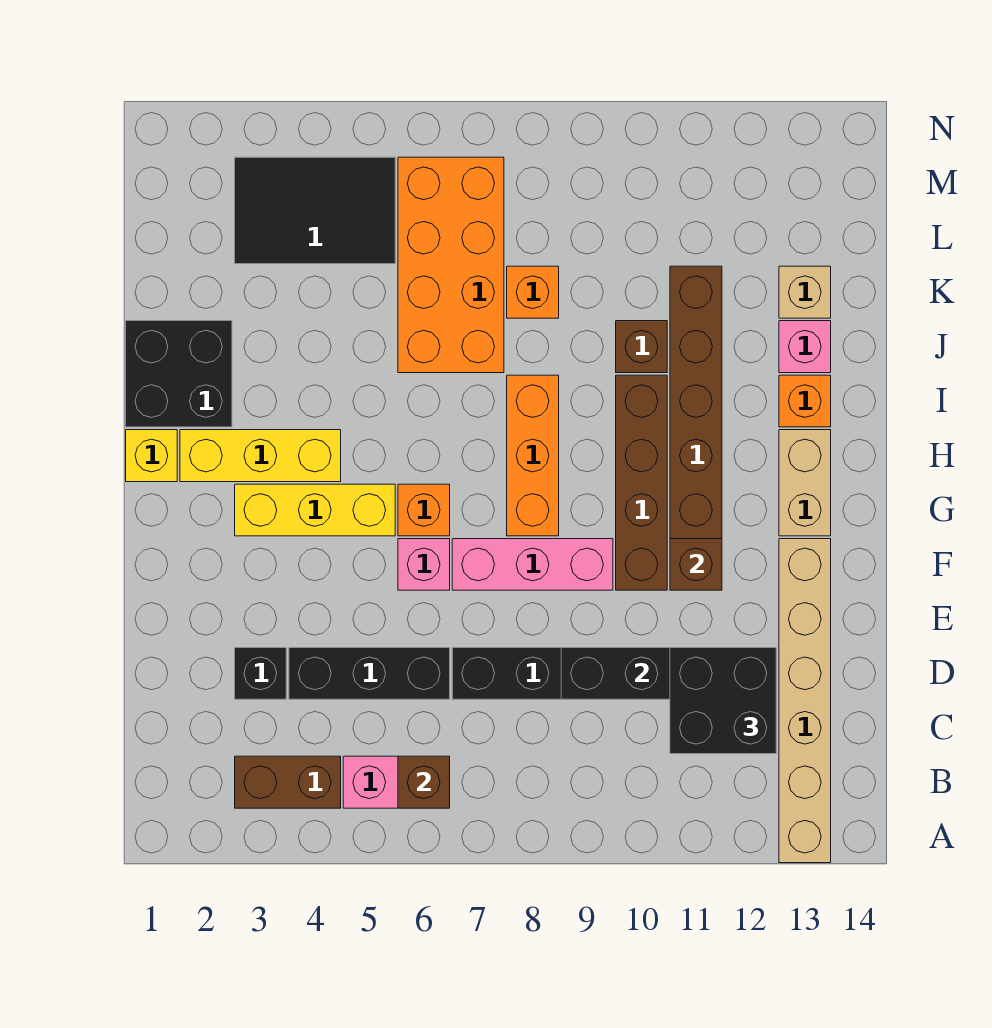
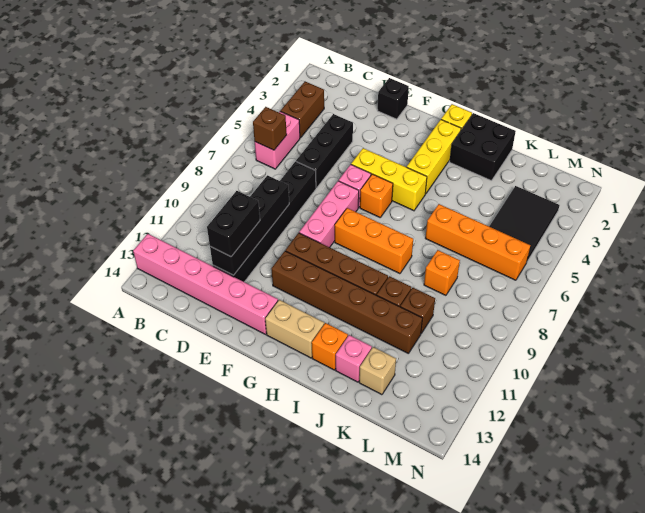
tan 1x6 brick [779,539,831,863] -> pink 1x6 brick [133,234,278,334]
black 2x2 brick [670,648,776,754] -> black 1x2 brick [207,191,260,257]
black 1x1 brick [235,648,286,699] -> black 1x1 brick moved to [377,78,409,119]
brown 1x1 brick [670,539,722,590] -> brown 1x1 brick moved to [400,288,435,333]
yellow 1x3 brick [235,484,395,536] -> yellow 1x3 brick turned to [351,148,427,211]
orange 2x4 brick [398,157,504,373] -> orange 1x4 brick [425,204,530,280]

